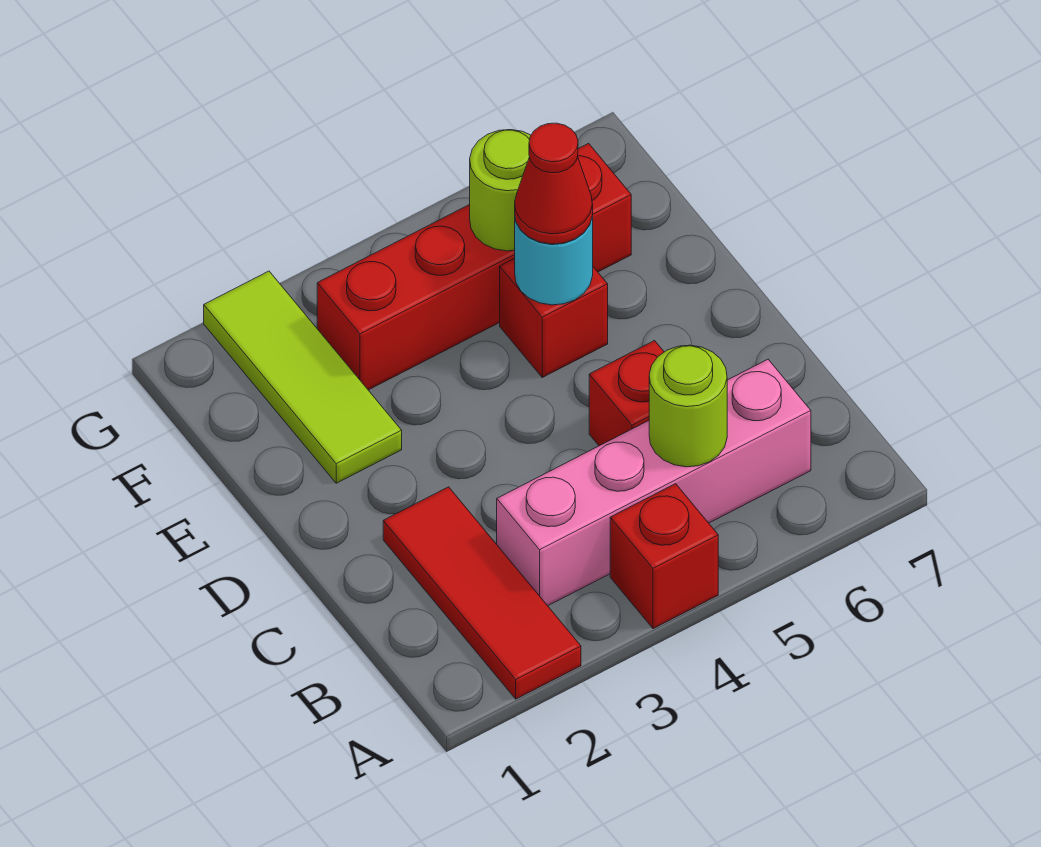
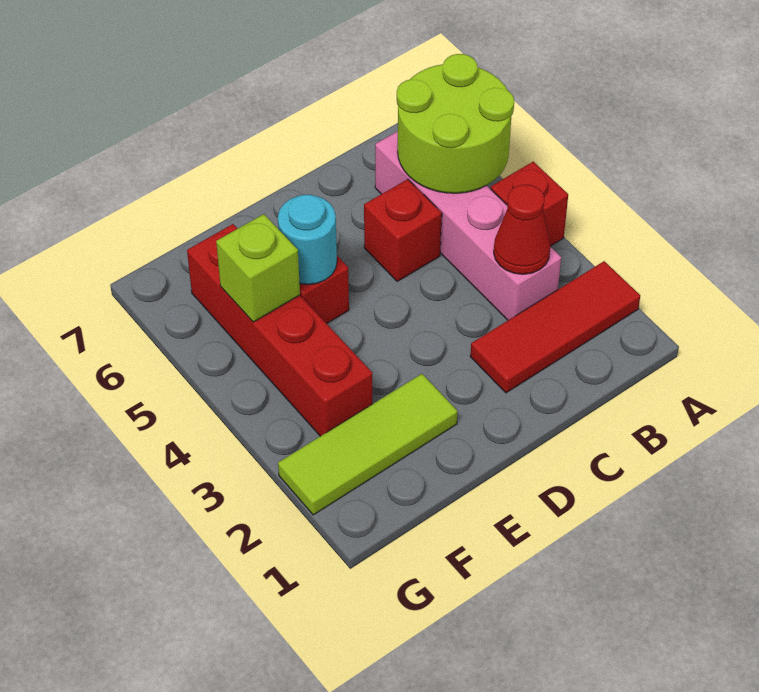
lime 1x1 round brick [649,345,727,467] -> lime 2x2 round brick [397,54,514,193]
red 1x1 cone [515,123,593,244] -> red 1x1 cone moved to [494,185,551,274]
lime 1x1 round brick [470,130,531,251] -> lime 1x1 brick [216,214,300,322]

